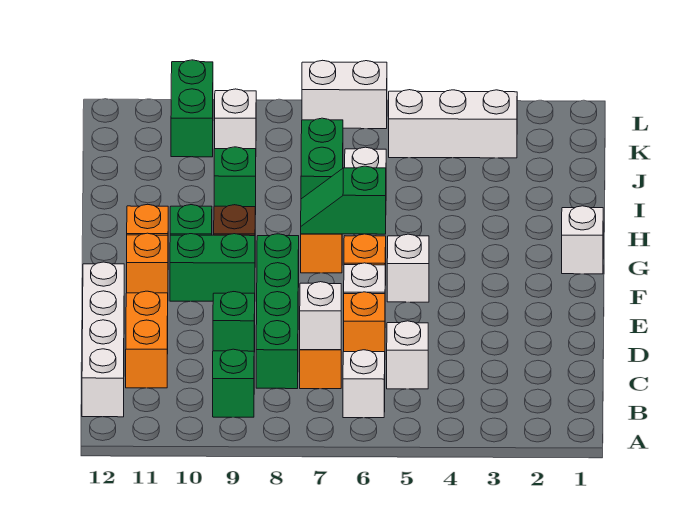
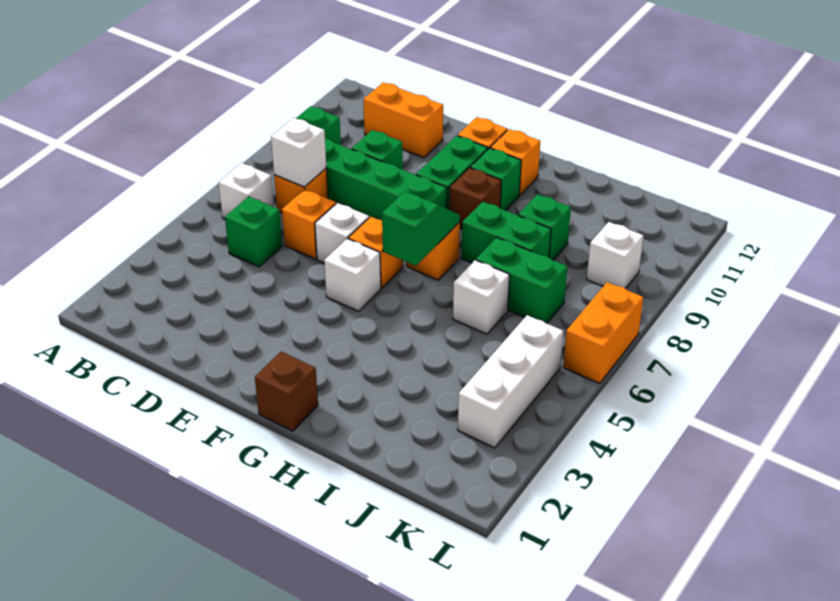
white 1x4 brick [82,262,124,417] -> none
white 1x1 brick [387,321,428,389] -> green 1x1 brick [225,197,282,267]
white 1x1 brick [562,206,603,274] -> brown 1x1 brick [255,351,318,431]
green 1x2 brick [171,60,213,157] -> green 1x2 brick moved to [461,202,551,263]
white 1x2 brick [302,60,387,129] -> orange 1x2 brick [563,282,643,383]

